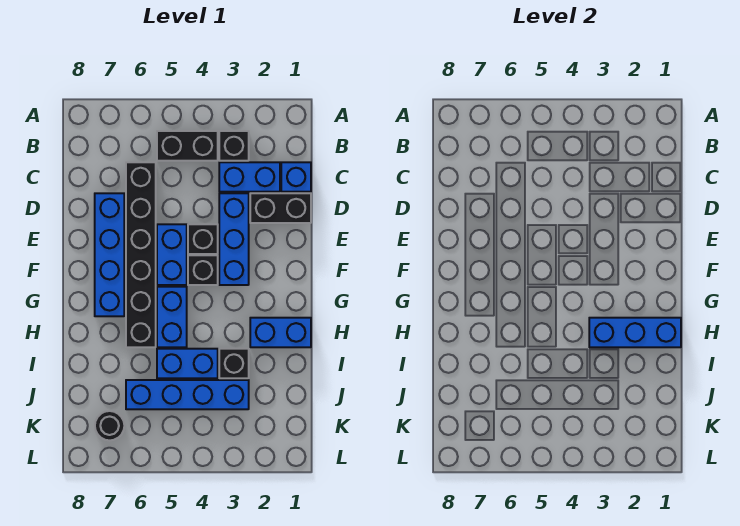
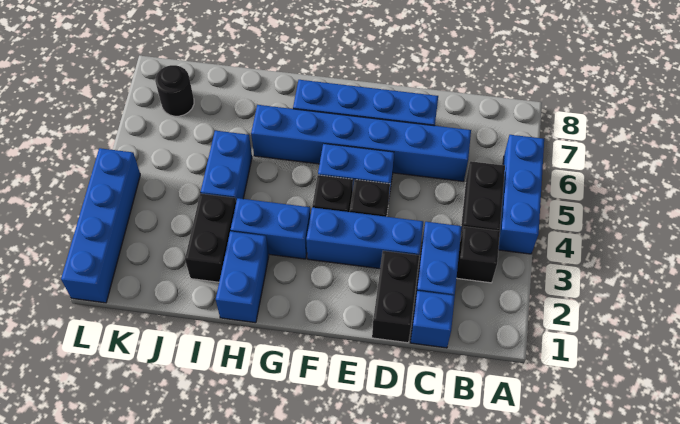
black 1x6 brick [126,162,156,347] -> blue 1x6 brick [251,105,471,181]
blue 1x2 brick [157,287,187,347] -> blue 1x2 brick moved to [231,198,311,259]
blue 1x3 brick [589,318,681,347] -> blue 1x3 brick moved to [498,135,544,254]
black 1x1 brick [219,349,249,378] -> black 1x2 brick [185,194,236,282]
blue 1x4 brick [126,380,249,409] -> blue 1x4 brick moved to [61,148,140,303]

